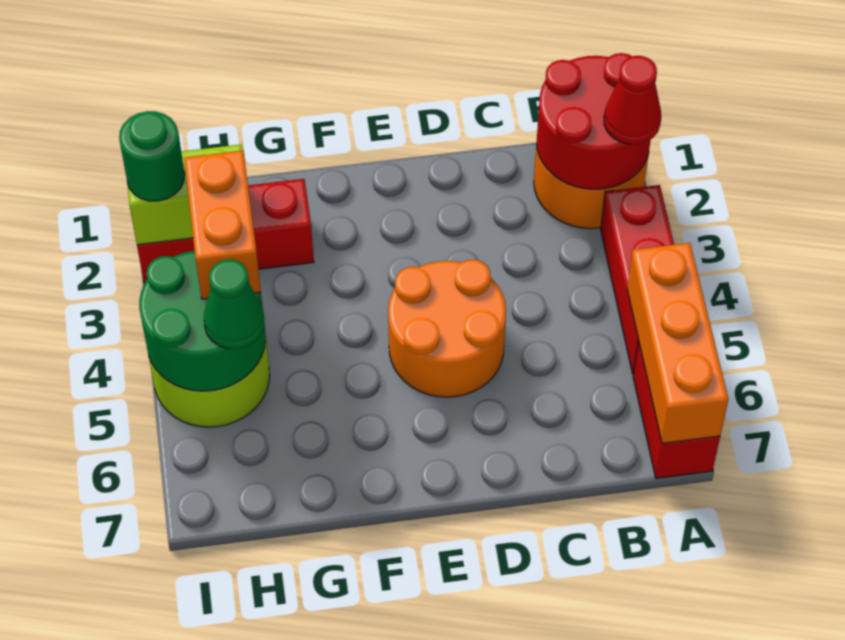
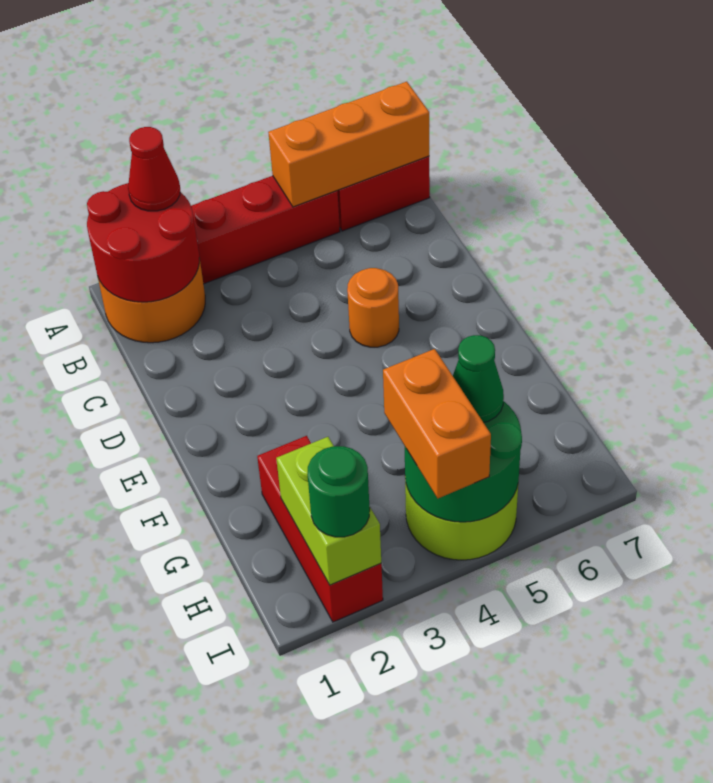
orange 2x2 round brick [388,260,506,397] -> orange 1x1 round brick [347,268,399,347]
orange 1x2 brick [184,151,261,299] -> orange 1x2 brick turned to [383,349,491,498]

